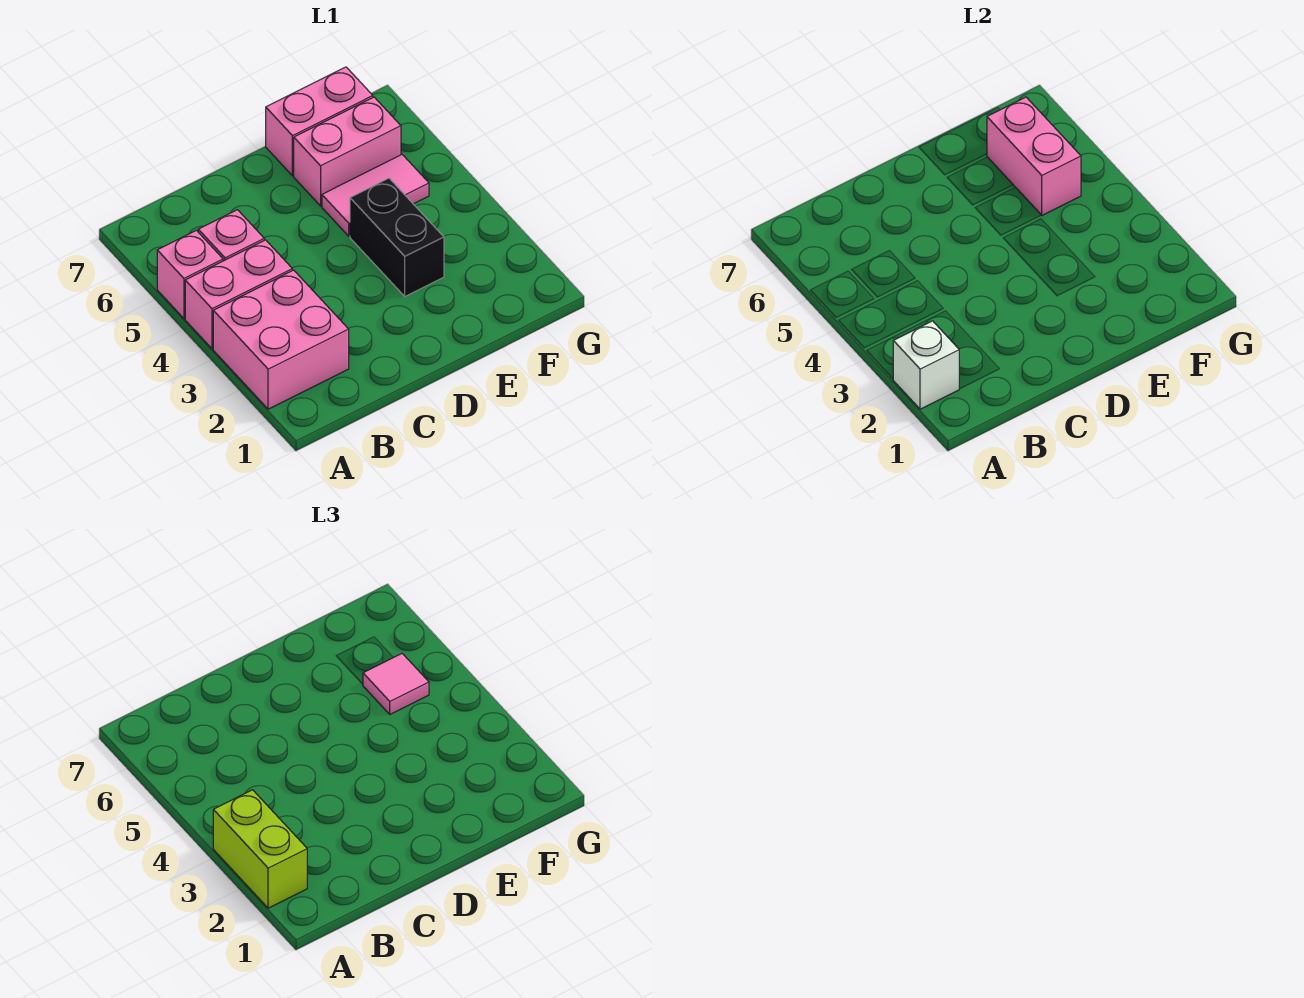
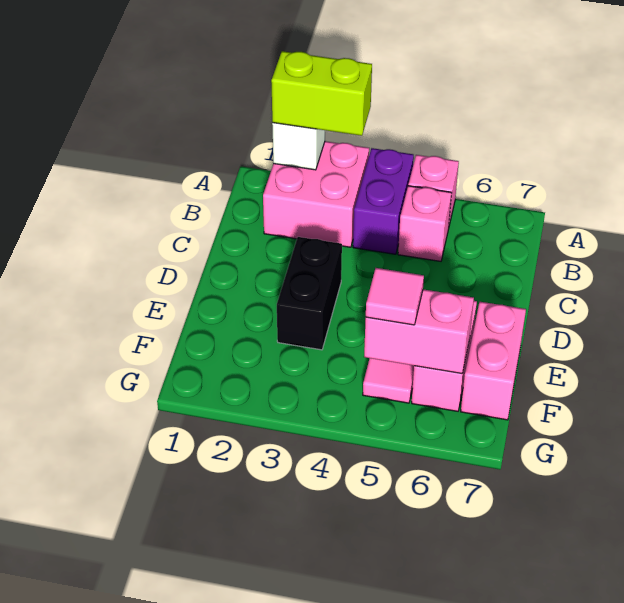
pink 1x2 brick [185,240,292,349] -> purple 1x2 brick [353,148,414,254]
black 1x2 brick [350,178,444,296] -> black 1x2 brick turned to [277,237,342,350]

